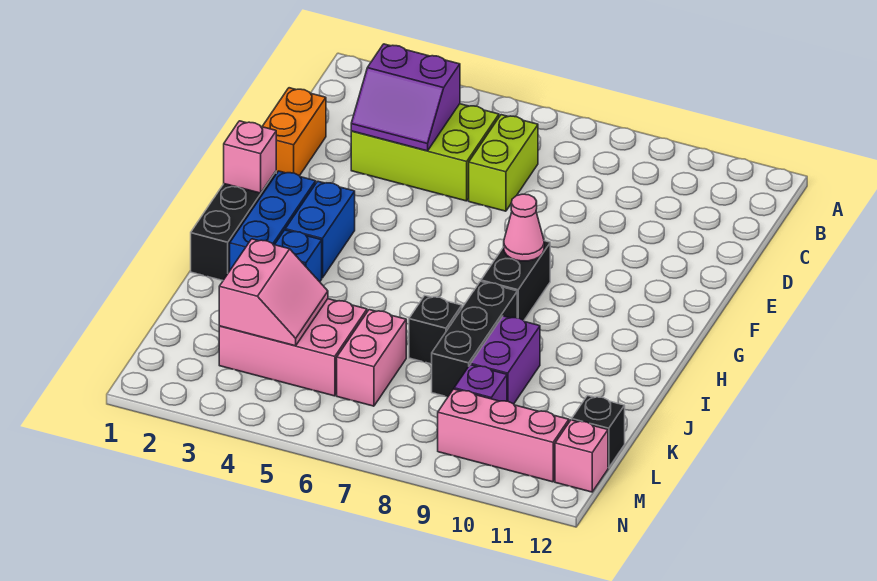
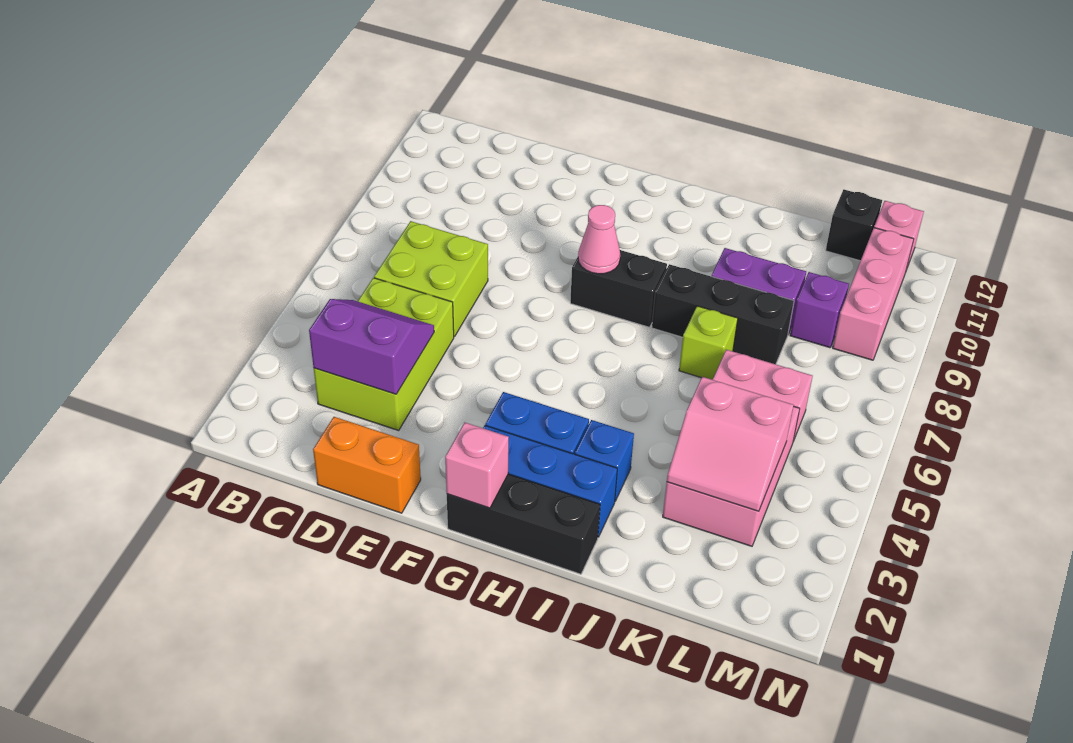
purple 2x2 slope [351,44,460,151] -> purple 2x2 slope turned to [309,299,434,394]
lime 1x2 brick [469,115,538,211] -> lime 2x2 brick [374,221,488,337]
black 1x1 brick [409,296,462,364] -> lime 1x1 brick [679,306,738,380]
pink 2x2 slope [219,239,328,346] -> pink 2x2 slope turned to [667,377,794,511]

